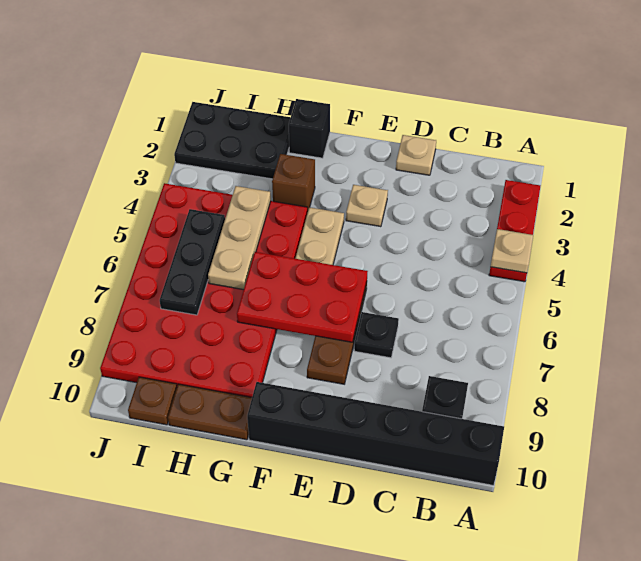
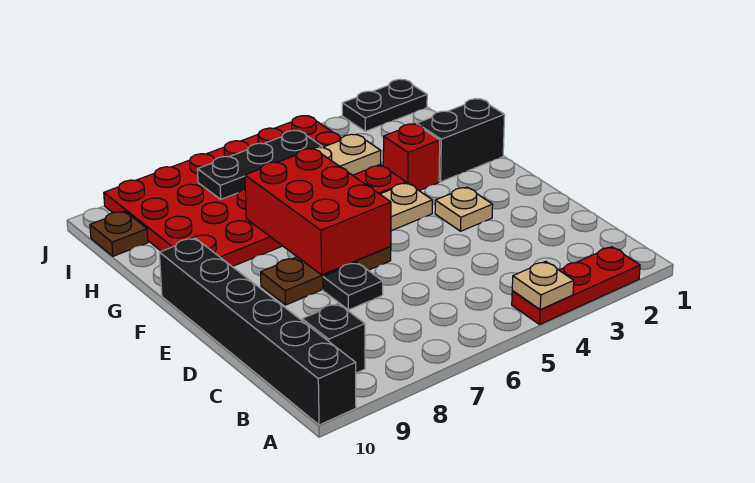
tan 1x1 plate [396,135,436,175] -> none
red 2x3 plate [237,252,368,342] -> red 2x3 brick [245,148,391,275]
black 1x1 brick [289,99,330,158] -> black 1x2 brick [417,99,505,182]
brown 1x1 brick [272,154,315,213] -> red 1x1 brick [383,124,440,191]
brown 1x2 plate [168,384,252,440] -> none
black 2x3 plate [174,102,291,179] -> black 1x2 plate [342,79,427,131]

